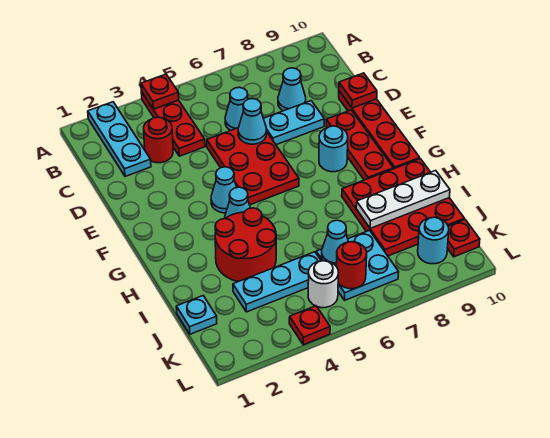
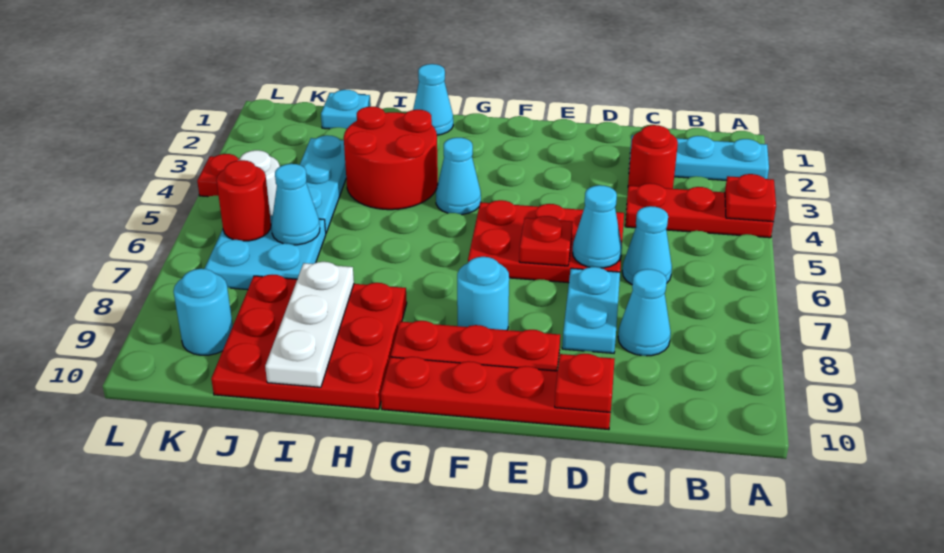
cyan 1x1 cone [211,167,237,213] -> cyan 1x1 cone moved to [413,64,453,135]
red 1x1 plate [447,219,480,257] -> red 1x1 plate moved to [519,216,573,266]

